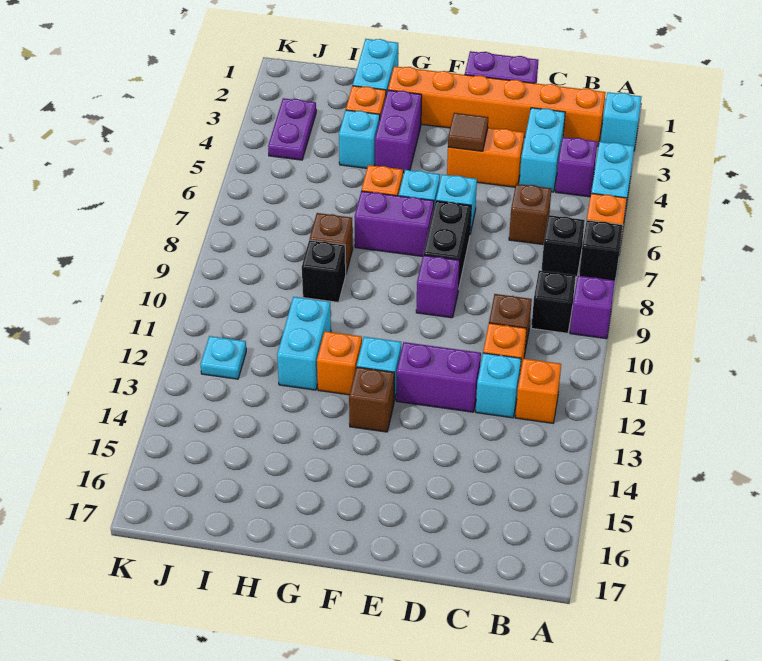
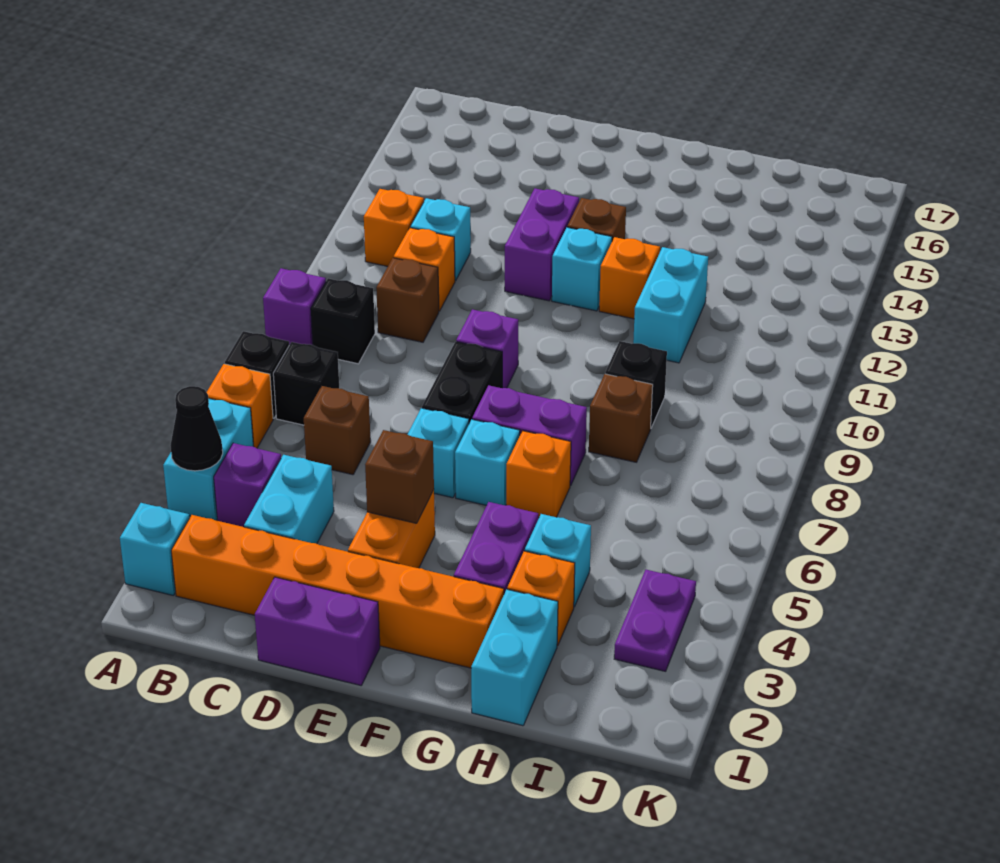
none -> black 1x1 cone [170,386,223,471]
orange 1x2 brick [447,128,524,187] -> orange 1x2 brick turned to [348,490,435,568]
purple 1x2 brick [396,342,481,412] -> purple 1x2 brick turned to [505,188,579,301]
brown 1x1 tile [448,113,488,151] -> brown 1x1 brick [365,430,434,523]
cyan 1x1 plate [200,336,246,379] -> none

